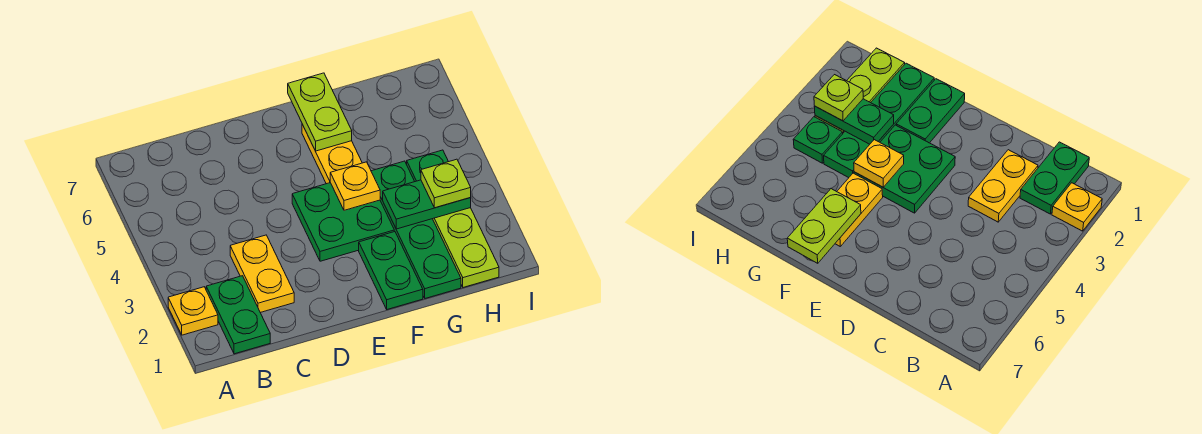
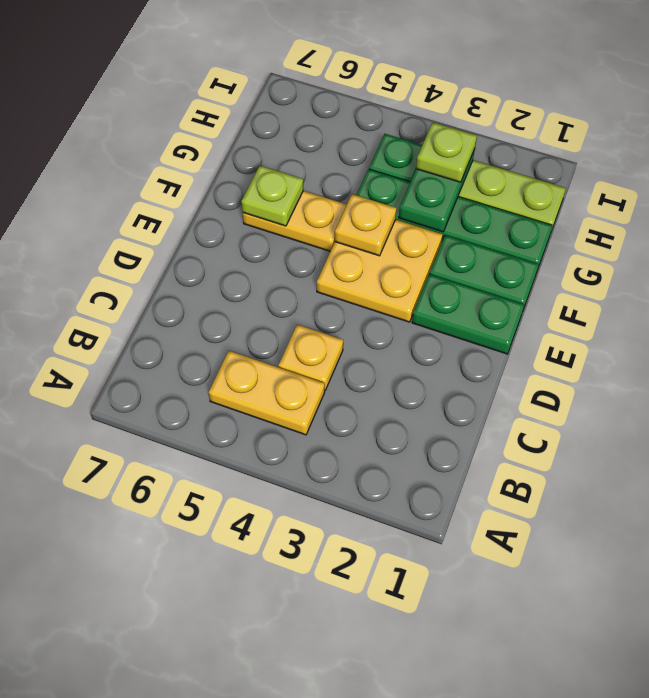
yellow 1x1 plate [168,287,218,335] -> yellow 1x1 plate moved to [278,325,343,390]
green 1x2 plate [206,276,270,354] -> green 1x2 plate moved to [412,274,524,354]
yellow 1x2 plate [230,235,294,313] -> yellow 1x2 plate moved to [209,351,325,435]
green 2x2 plate [292,183,394,261] -> yellow 2x2 plate [317,220,443,322]
lime 1x2 plate [288,73,352,151] -> lime 1x1 plate [241,166,303,226]

